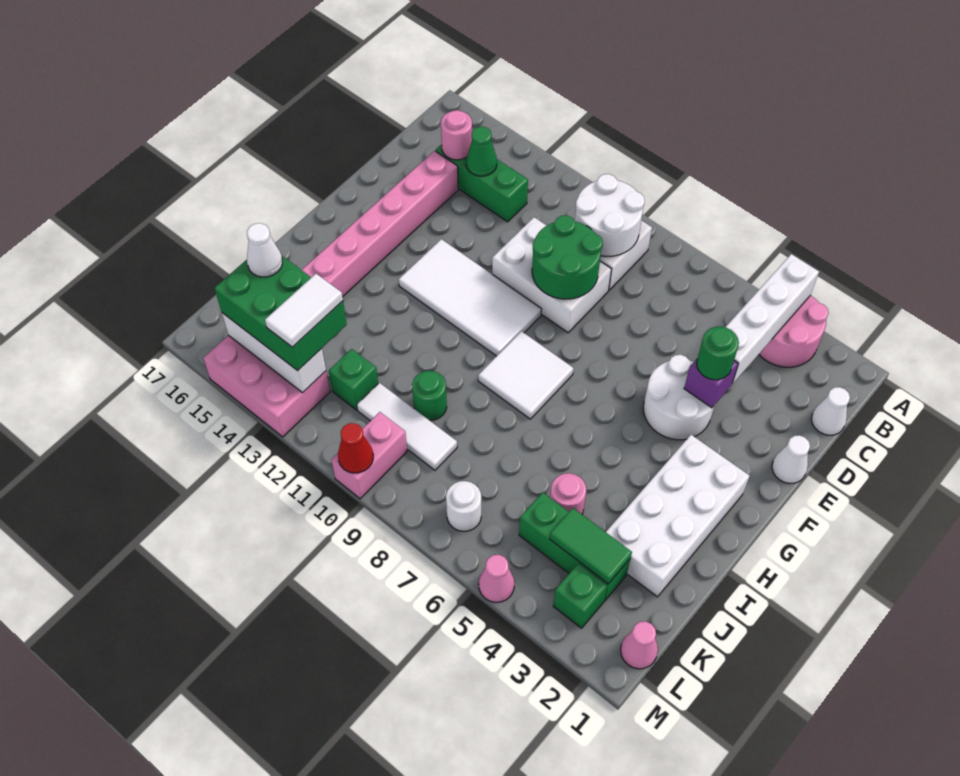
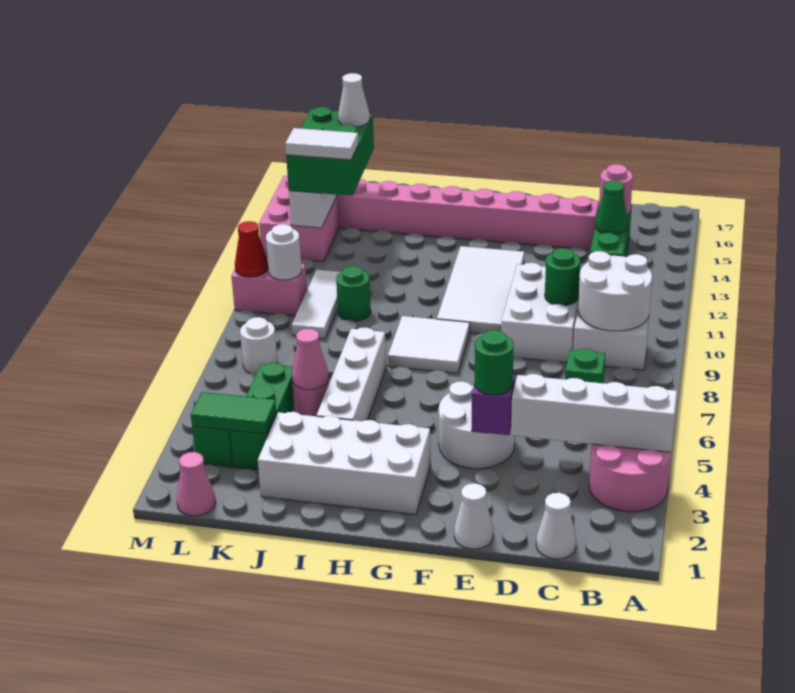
green 2x2 round brick [532,215,603,299] -> green 1x1 round brick [545,248,580,306]
none -> white 1x4 brick [317,327,386,421]
green 1x2 tile [550,508,632,584] -> green 1x2 tile turned to [191,392,276,434]
green 1x1 brick [329,349,378,410] -> green 1x1 brick moved to [565,349,605,383]
none -> white 1x1 round brick [266,224,302,280]
pink 1x1 cone [479,555,514,602] -> pink 1x1 cone moved to [292,329,329,390]

